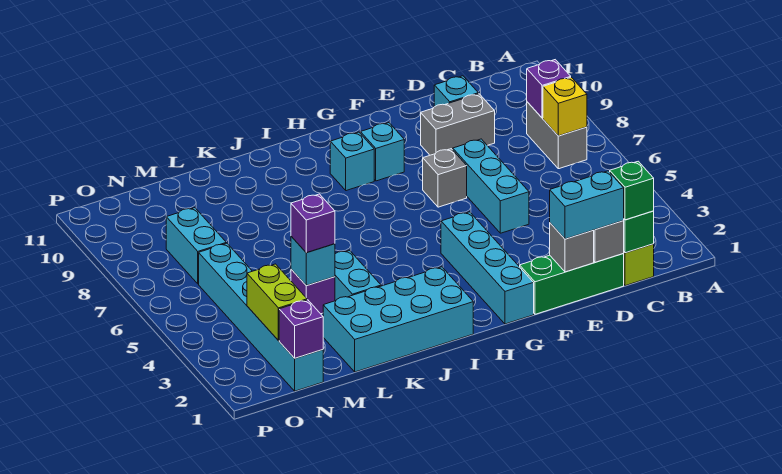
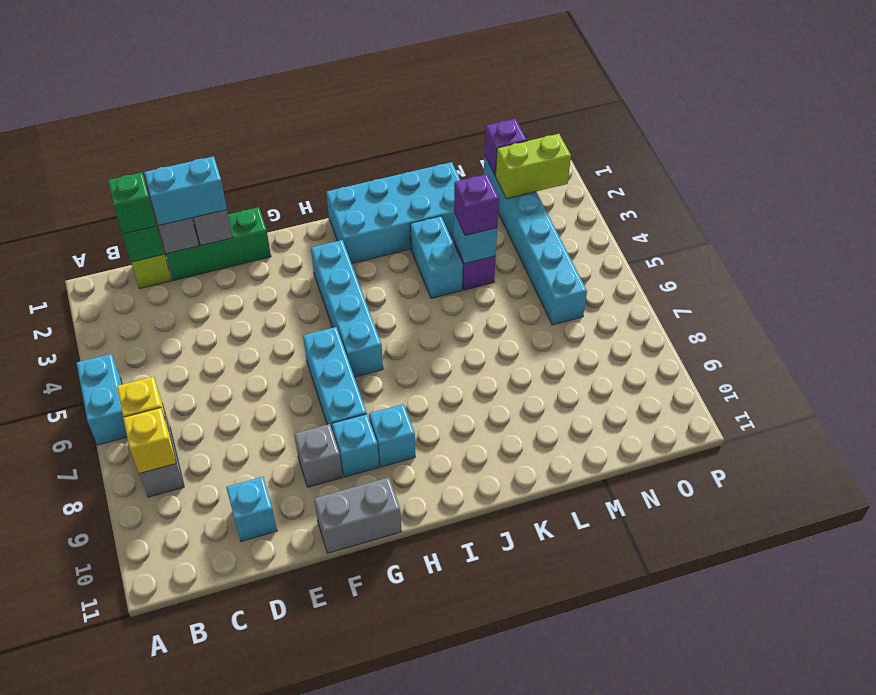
purple 1x1 brick [527,60,571,118] -> yellow 1x1 brick [123,408,176,474]
grey 1x2 brick [421,94,495,155] -> grey 1x2 brick moved to [314,477,402,553]
cyan 1x3 brick [453,139,529,233] -> cyan 1x3 brick moved to [303,327,367,431]
grey 1x1 brick [423,149,467,207] -> grey 1x1 brick moved to [294,424,342,487]
cyan 1x4 brick [441,212,534,324] -> cyan 1x4 brick moved to [311,240,383,377]
lime 1x2 brick [247,264,307,340] -> lime 1x2 brick turned to [496,134,571,199]
cyan 1x2 brick [166,208,226,284] -> cyan 1x2 brick moved to [76,354,127,445]

